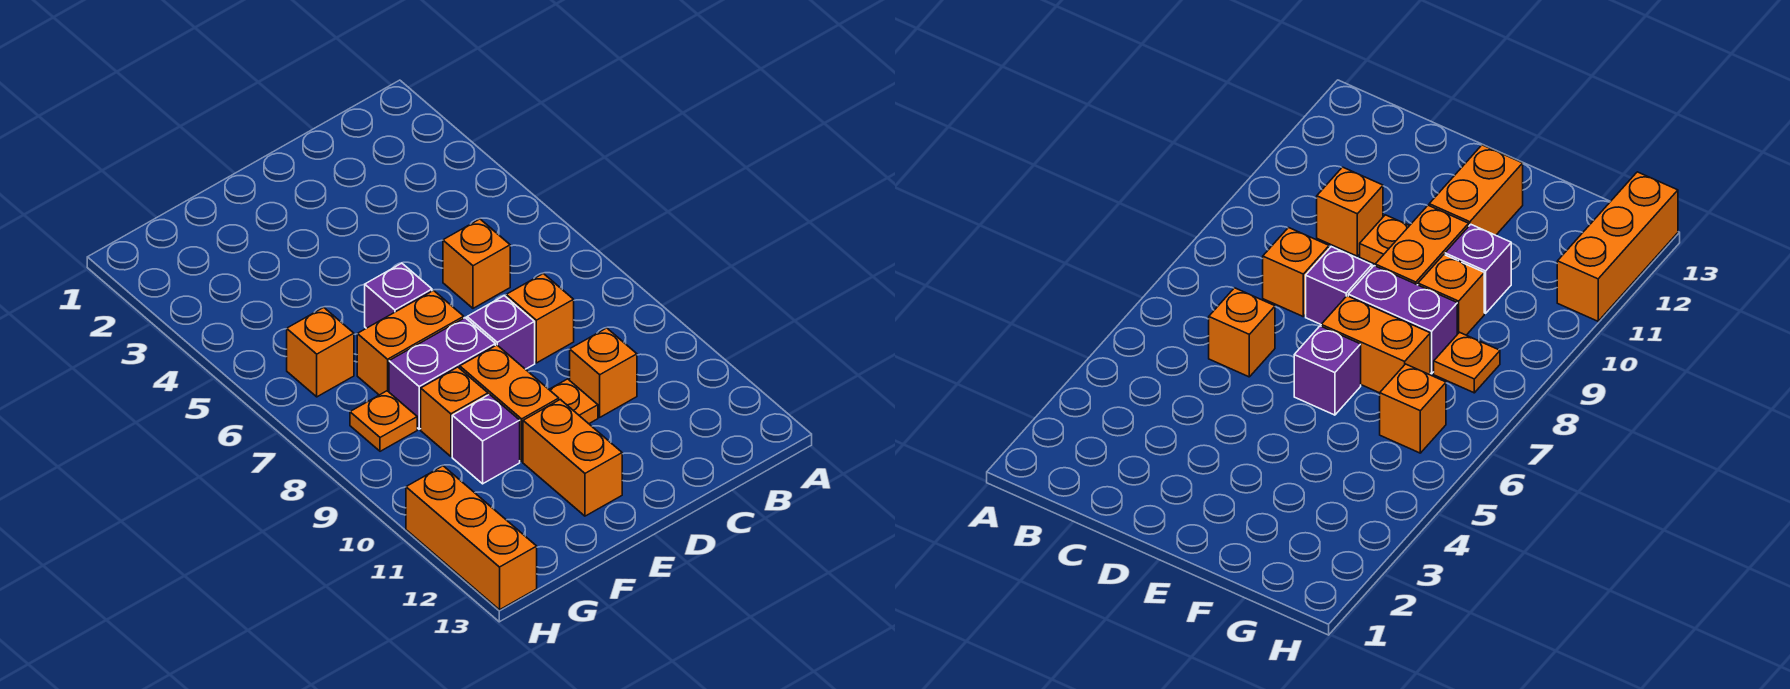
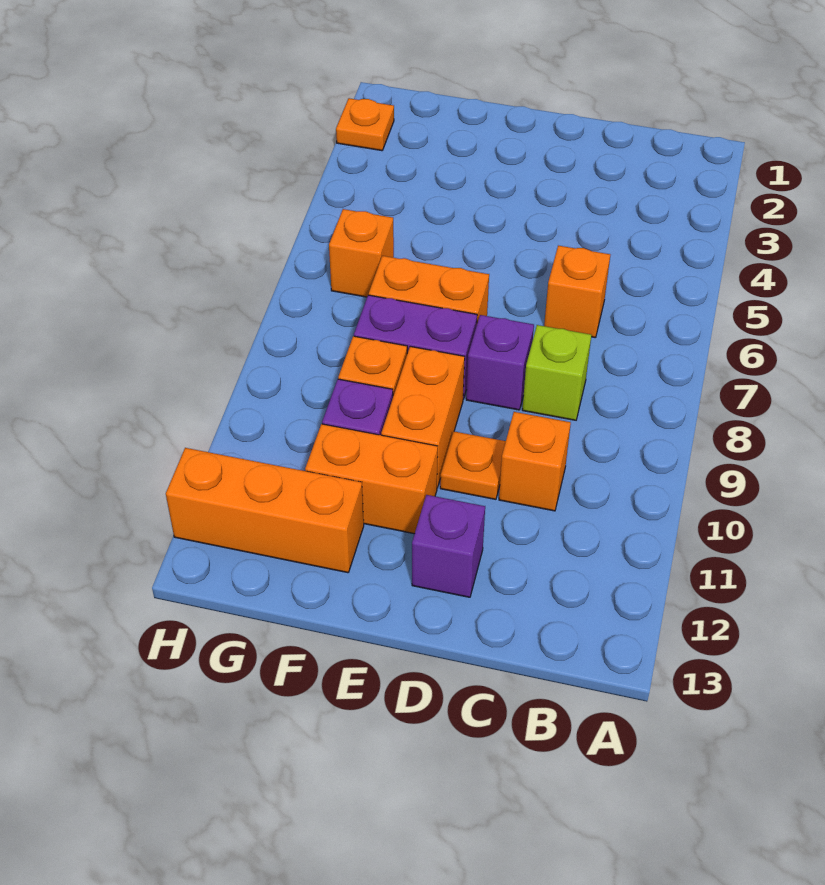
orange 1x1 brick [506,274,574,363] -> lime 1x1 brick [522,325,591,420]
purple 1x1 brick [365,263,432,328] -> purple 1x1 brick moved to [412,495,485,597]
orange 1x2 brick [523,399,622,516] -> orange 1x2 brick turned to [305,424,438,534]
orange 1x1 plate [350,391,417,451] -> orange 1x1 plate moved to [336,98,394,151]
orange 1x3 brick [406,466,537,610] -> orange 1x3 brick turned to [166,448,364,573]

